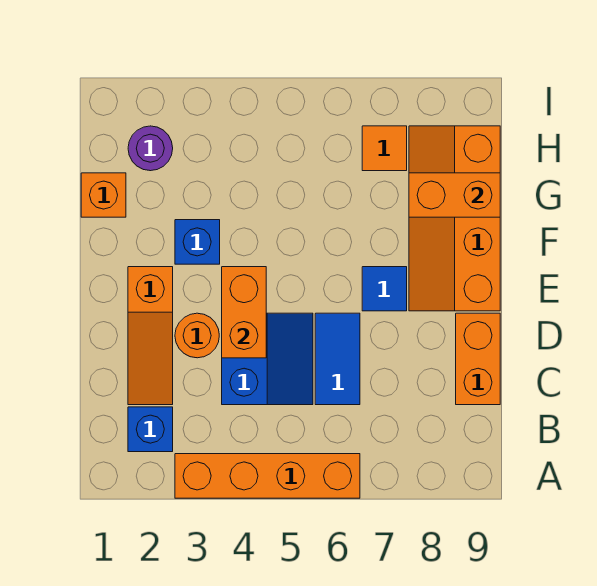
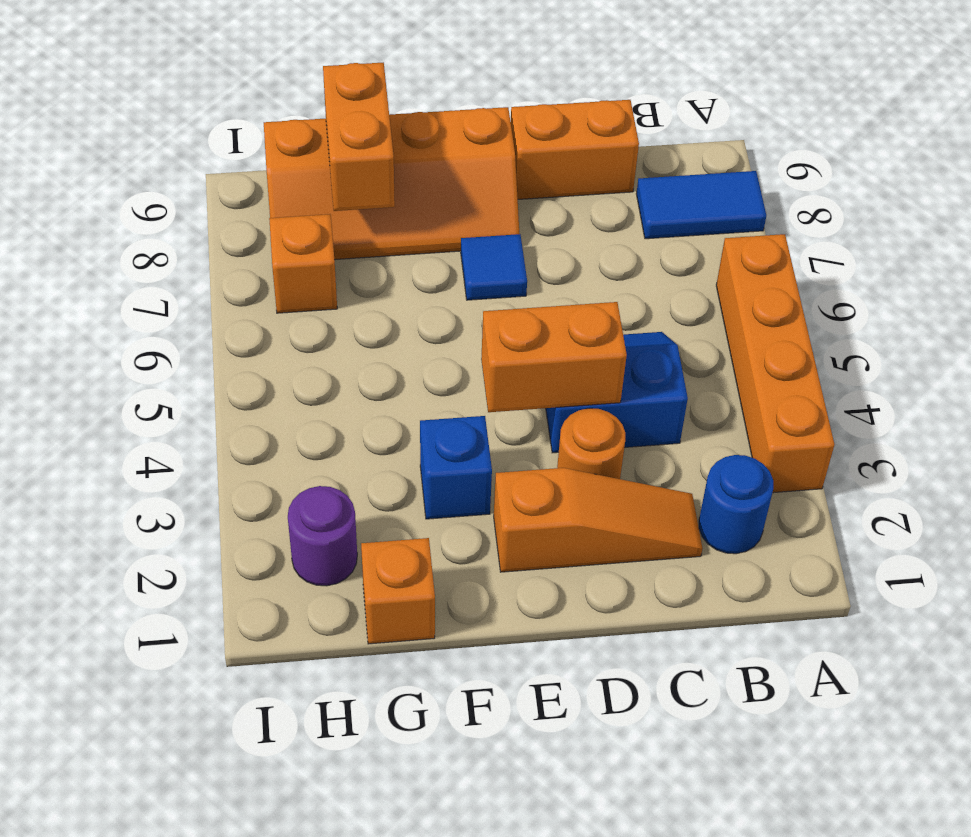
blue 1x1 brick [128,407,173,452] -> blue 1x1 round brick [699,455,773,554]
blue 1x2 tile [315,313,360,405] -> blue 1x2 tile moved to [636,171,766,239]
orange 1x1 tile [362,126,407,171] -> orange 1x1 brick [269,214,337,313]

